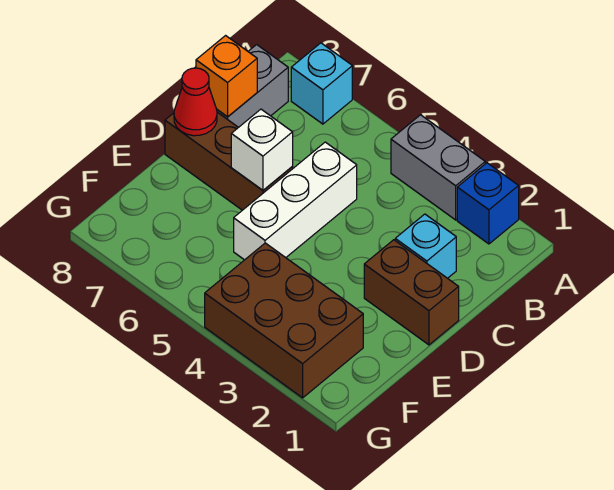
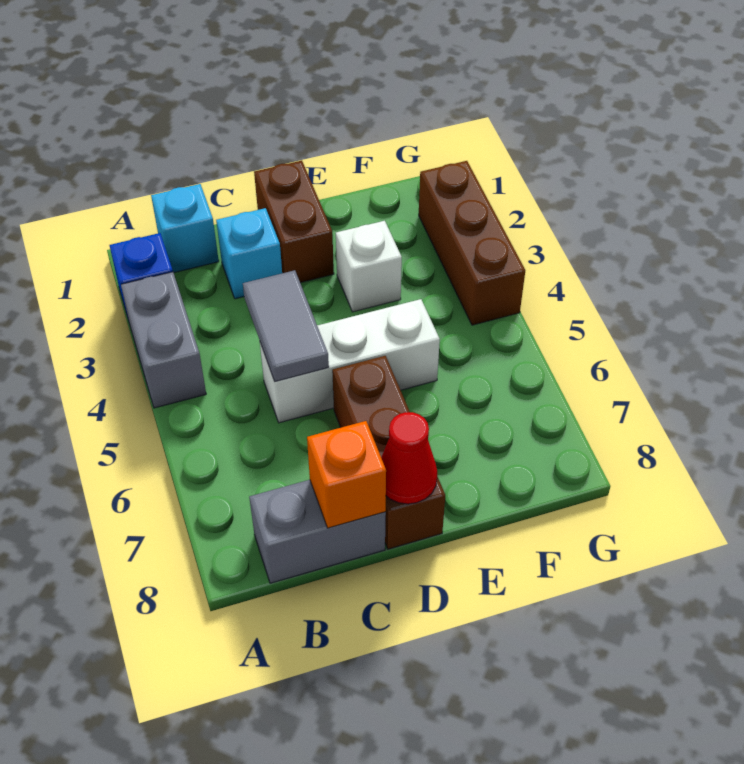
cyan 1x1 brick [291,43,352,124] -> cyan 1x1 brick moved to [151,184,219,273]
none -> grey 1x2 tile [243,270,329,381]
white 1x1 brick [231,109,293,190] -> white 1x1 brick moved to [336,221,402,312]
brown 2x3 brick [205,243,363,398] -> brown 1x3 brick [419,161,525,325]

